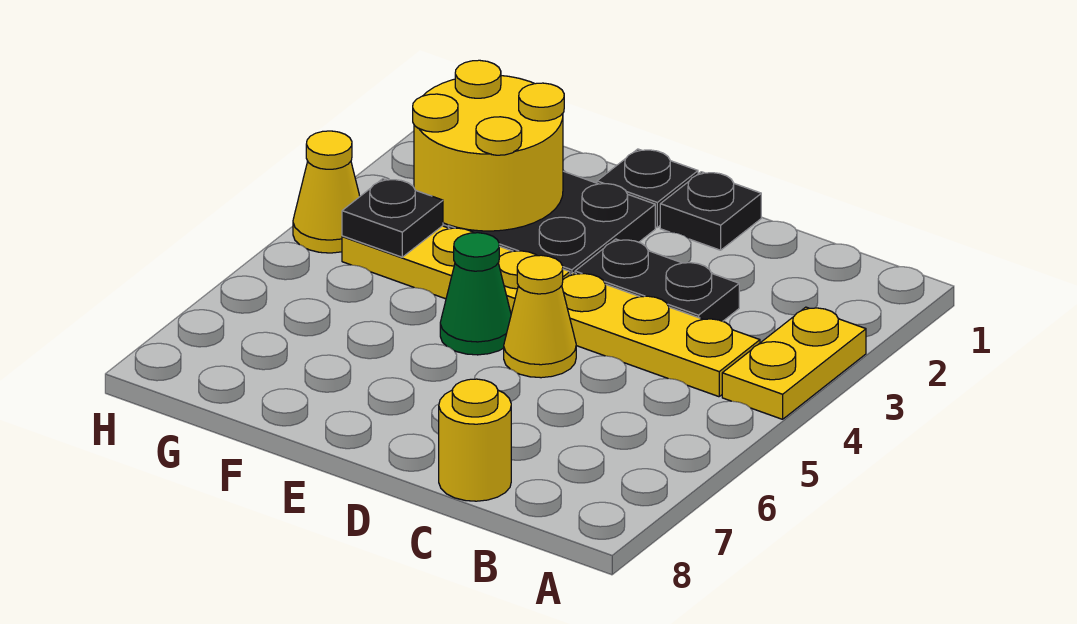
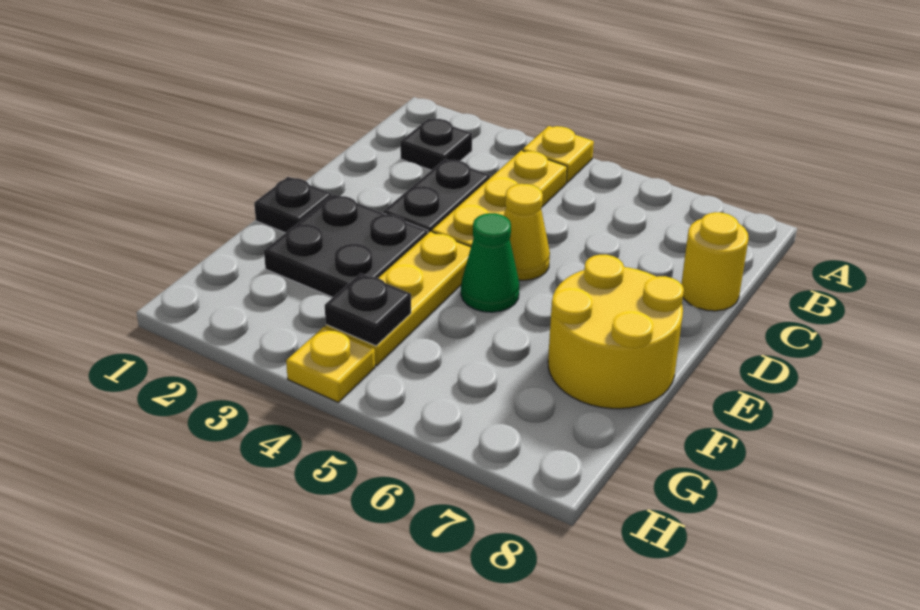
yellow 1x2 plate [722,307,866,419] -> yellow 1x1 plate [523,126,594,183]
black 1x1 plate [660,172,761,250] -> black 1x1 plate moved to [400,118,472,170]
yellow 2x2 round brick [413,60,564,231] -> yellow 2x2 round brick moved to [548,255,684,409]
yellow 1x1 cone [293,131,360,253] -> yellow 1x1 plate [286,327,375,402]

